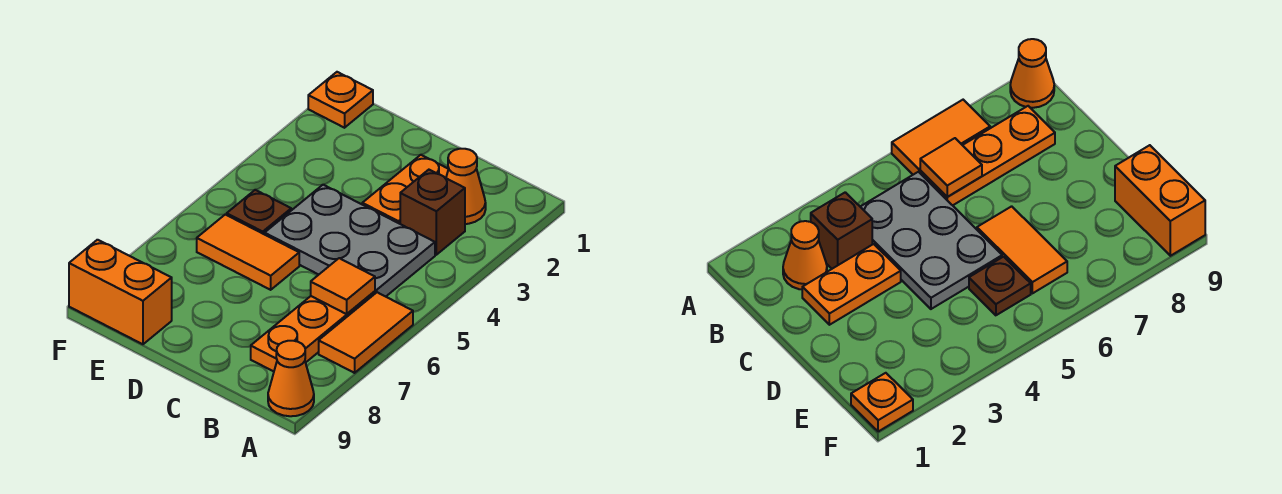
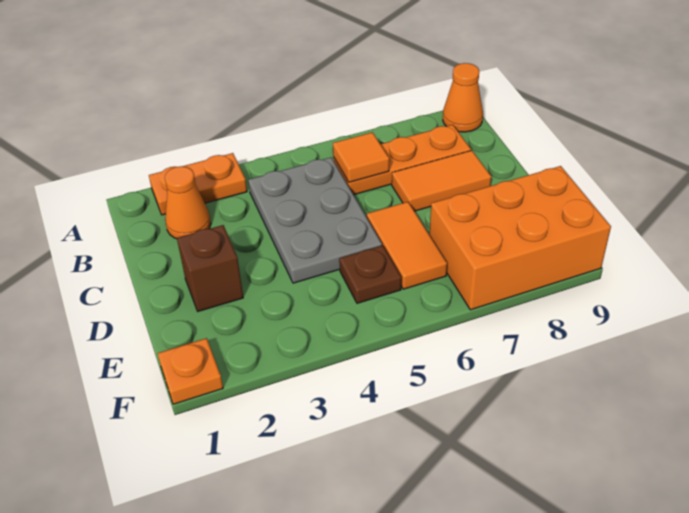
orange 1x2 tile [319,292,413,373] -> orange 1x2 tile moved to [392,151,491,211]
brown 1x1 brick [400,170,465,255] -> brown 1x1 brick moved to [177,225,243,311]
orange 1x2 plate [362,155,448,224] -> orange 1x2 plate moved to [149,153,247,215]
orange 1x2 brick [69,240,172,344] -> orange 2x3 brick [430,166,611,310]

